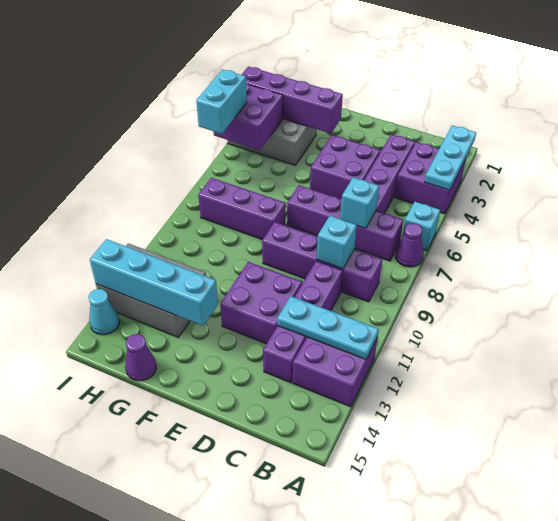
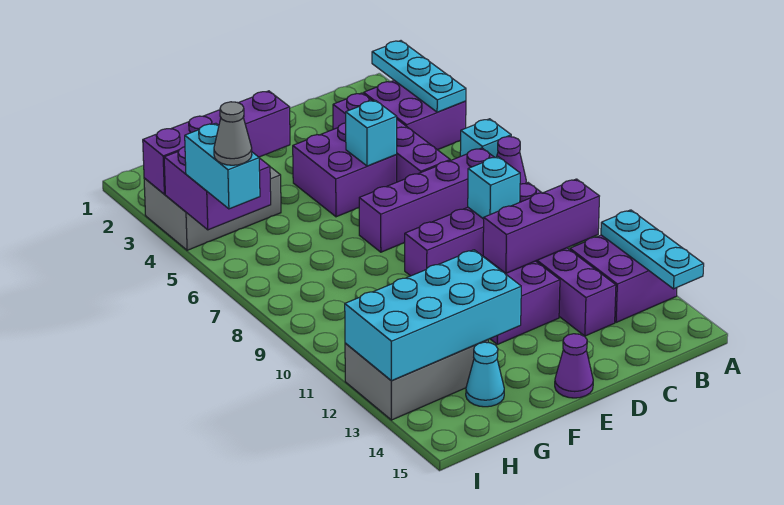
cyan 1x3 plate [277,296,379,359] -> cyan 1x3 plate turned to [601,210,704,289]
cyan 1x1 brick [340,177,379,228] -> cyan 1x1 brick moved to [346,100,397,166]
purple 1x3 brick [198,178,286,240] -> purple 1x3 brick moved to [483,179,599,273]
cyan 1x4 brick [90,239,218,326] -> cyan 2x4 brick [345,250,521,381]
purple 1x1 cone [125,334,156,381] -> purple 1x1 cone moved to [555,334,593,398]
none -> grey 1x1 cone [214,102,252,165]
cyan 1x1 cone [89,289,119,335] -> cyan 1x1 cone moved to [466,342,504,407]

